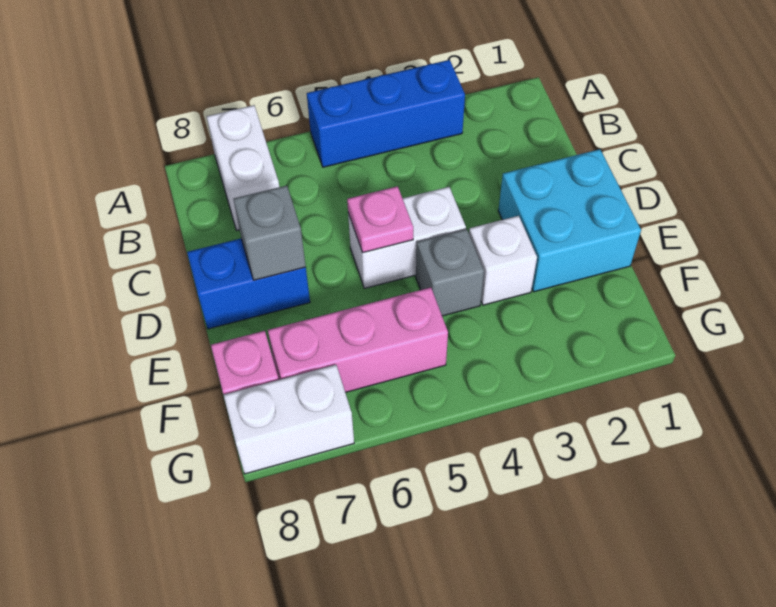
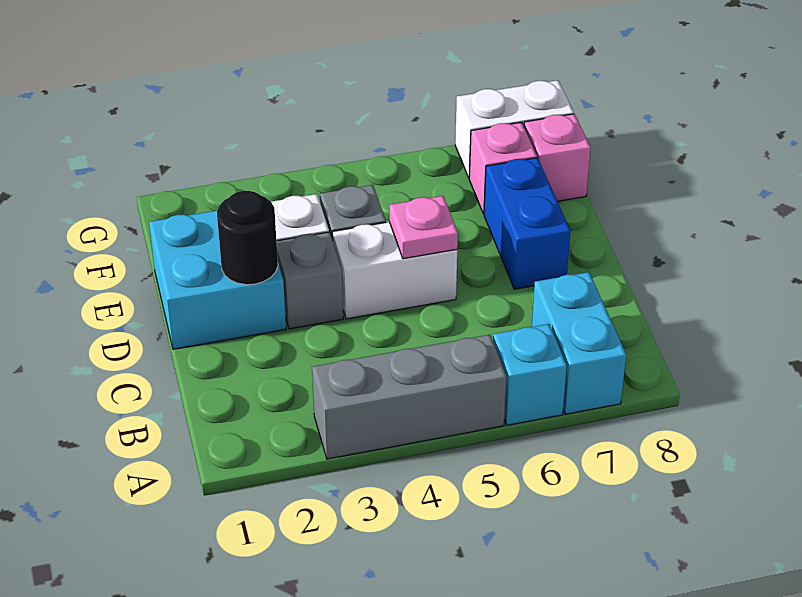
blue 1x3 brick [307,60,465,167] -> grey 1x3 brick [312,335,506,459]
none -> cyan 1x1 brick [493,324,567,425]
white 1x2 brick [207,105,279,230] -> cyan 1x2 brick [532,272,626,414]
none -> black 1x1 round brick [217,191,278,285]
blue 1x2 brick [187,238,310,329] -> blue 1x2 brick turned to [484,158,570,289]
grey 1x1 brick [234,186,306,280] -> grey 1x1 brick moved to [276,232,343,329]
pink 1x3 brick [268,287,448,392] -> pink 1x1 brick [469,122,537,214]

